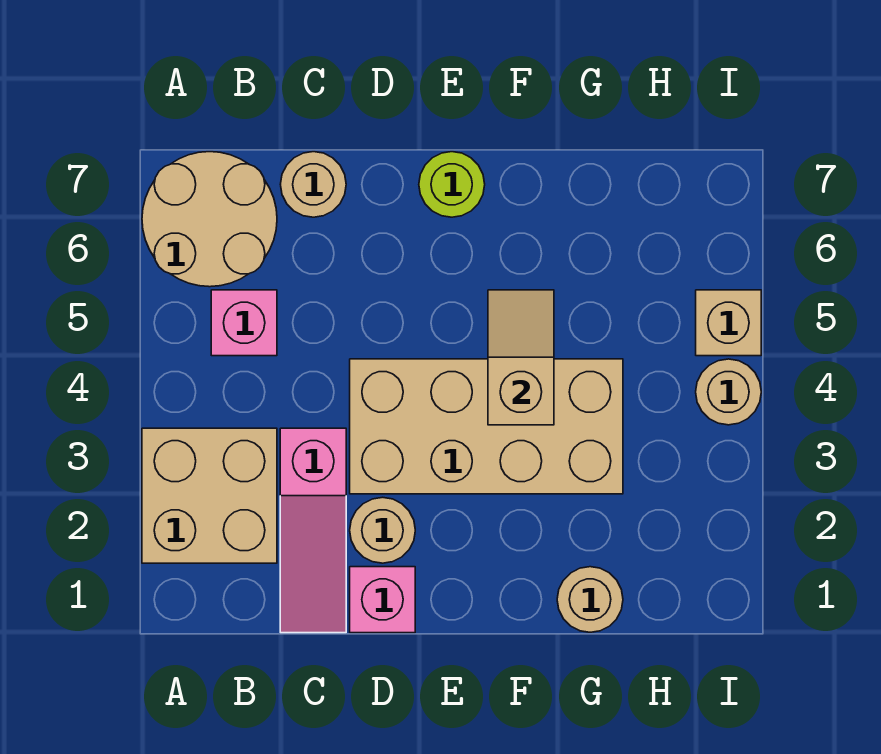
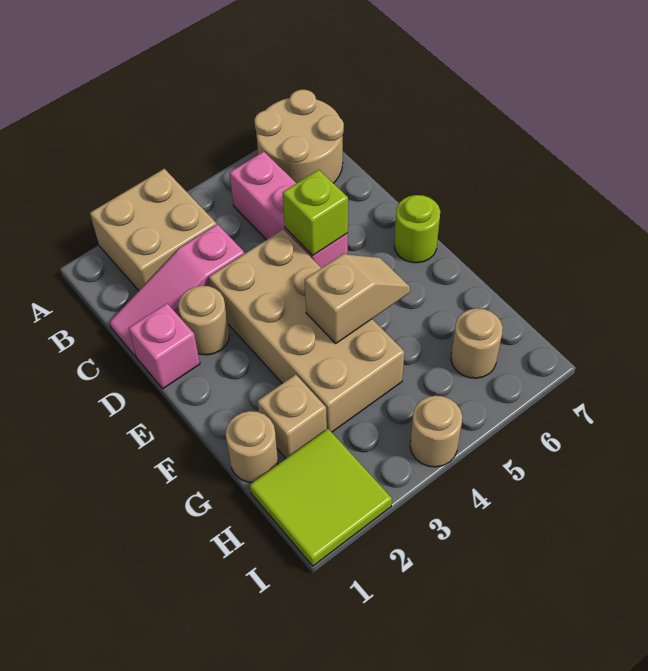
pink 1x1 brick [211,290,277,356] -> pink 1x3 brick [230,152,348,268]
tan 1x1 round brick [280,152,346,217] -> tan 1x1 round brick moved to [451,308,503,378]
none -> lime 1x1 brick [283,170,348,256]
none -> lime 2x2 tile [250,429,392,566]
tan 1x1 brick [696,290,761,356] -> tan 1x1 brick moved to [257,375,327,458]

